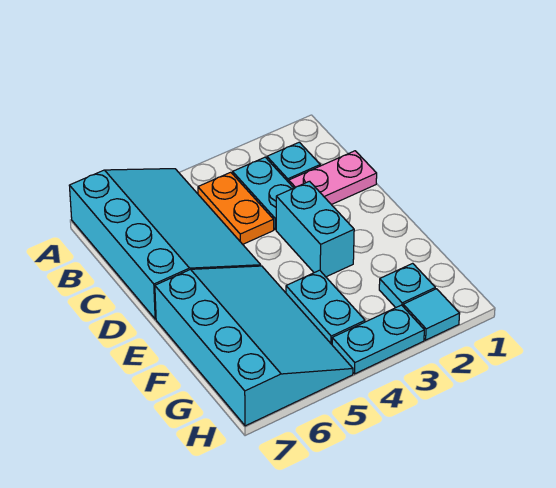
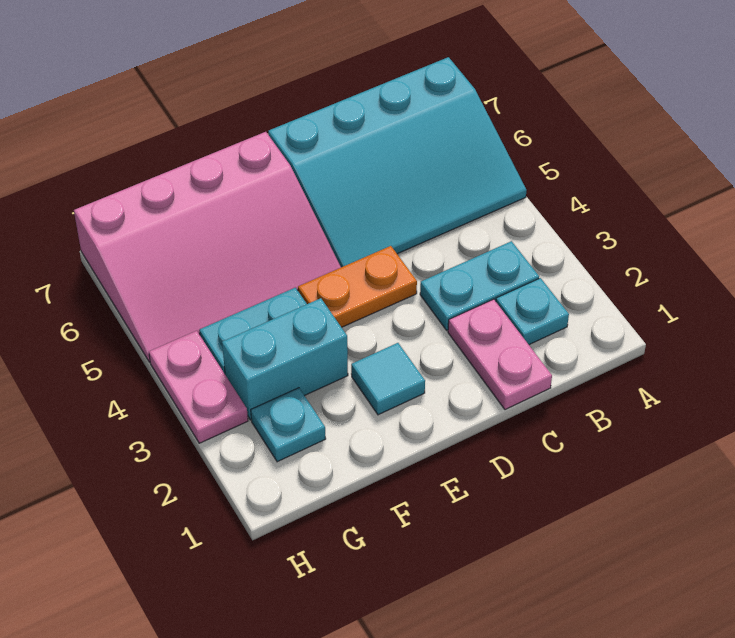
orange 1x2 plate [198,172,274,244] -> orange 1x2 plate moved to [298,246,417,327]
cyan 1x2 brick [276,181,354,277] -> cyan 1x2 brick moved to [222,298,348,420]
cyan 3x4 slope [155,266,353,426] -> pink 3x4 slope [74,132,341,362]
cyan 1x1 tile [403,289,460,340] -> cyan 1x1 tile moved to [351,343,425,415]
cyan 1x2 plate [332,305,424,374] -> pink 1x2 plate [149,331,248,443]

